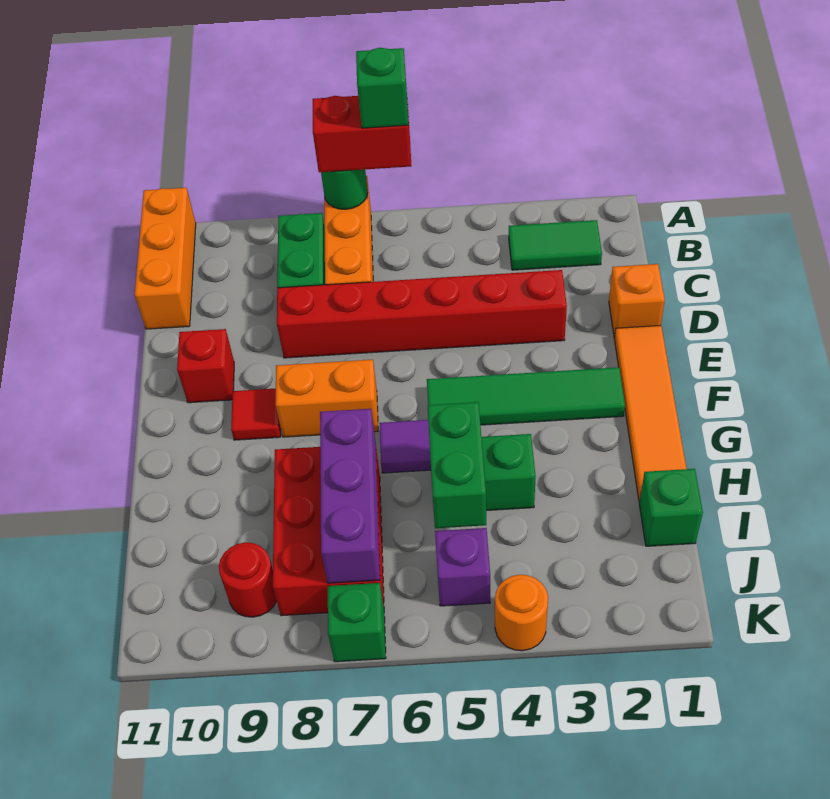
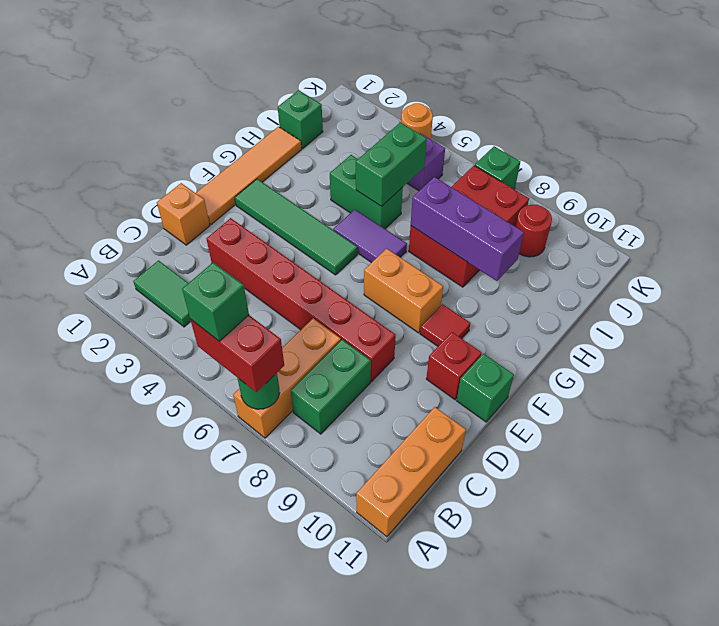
none -> green 1x1 brick [457,354,514,422]
purple 1x3 brick [320,409,380,583] -> purple 1x3 brick turned to [411,177,524,281]

